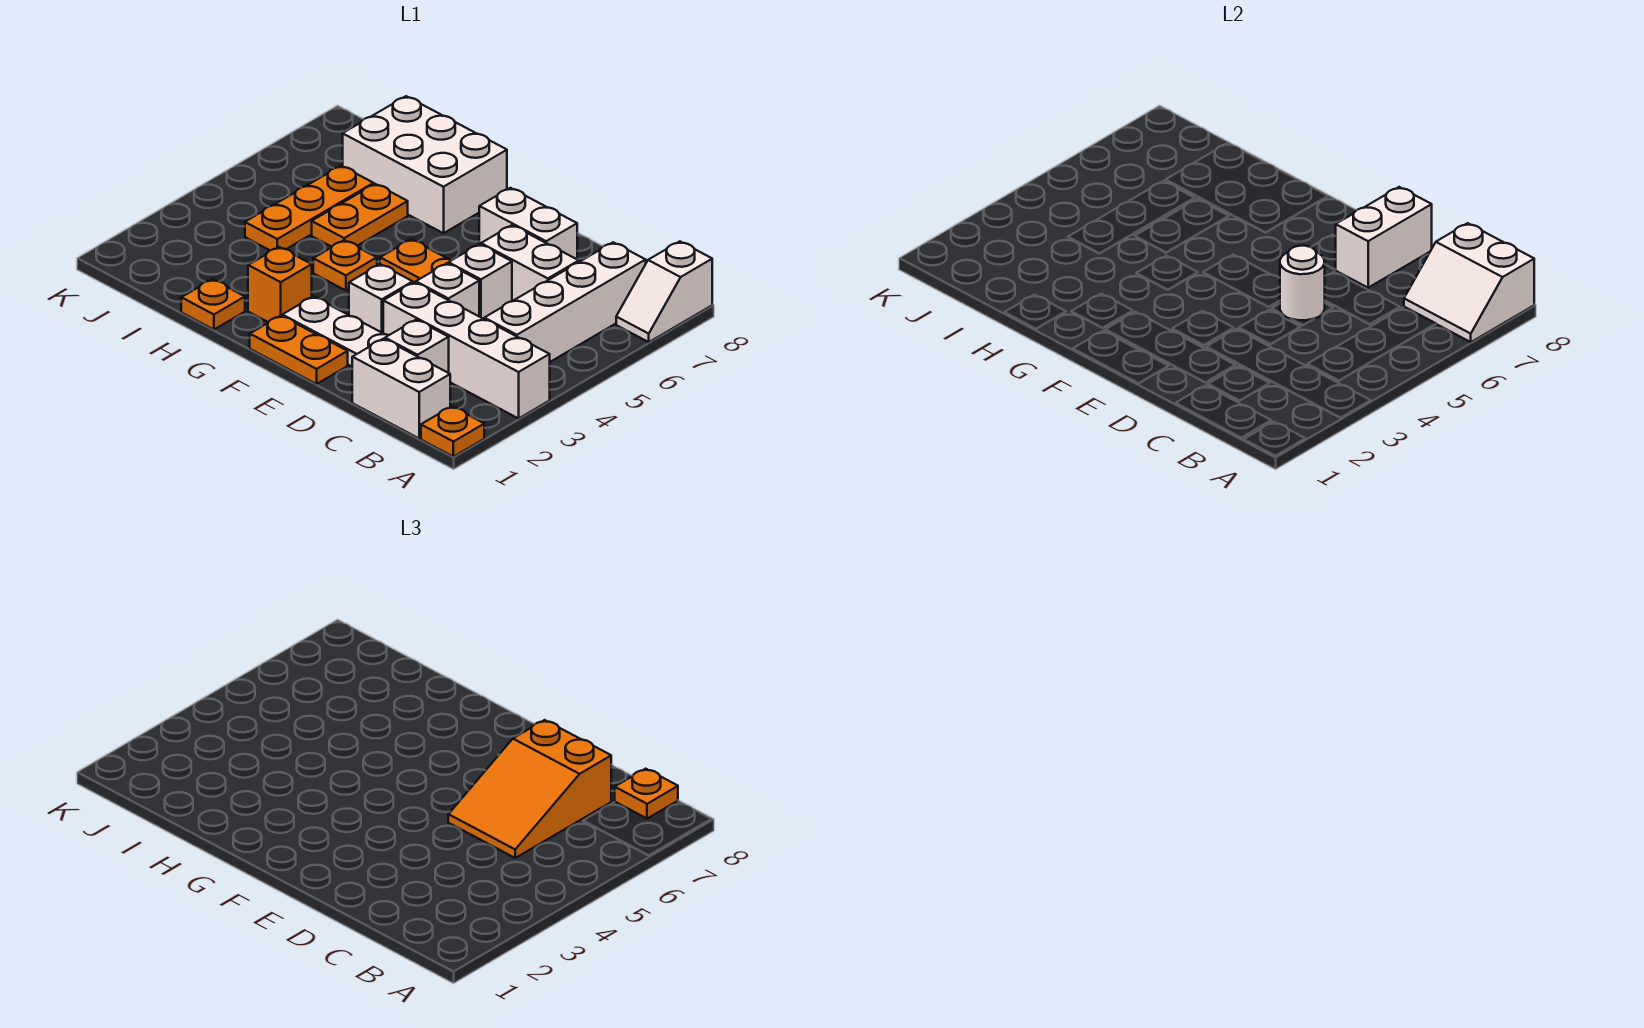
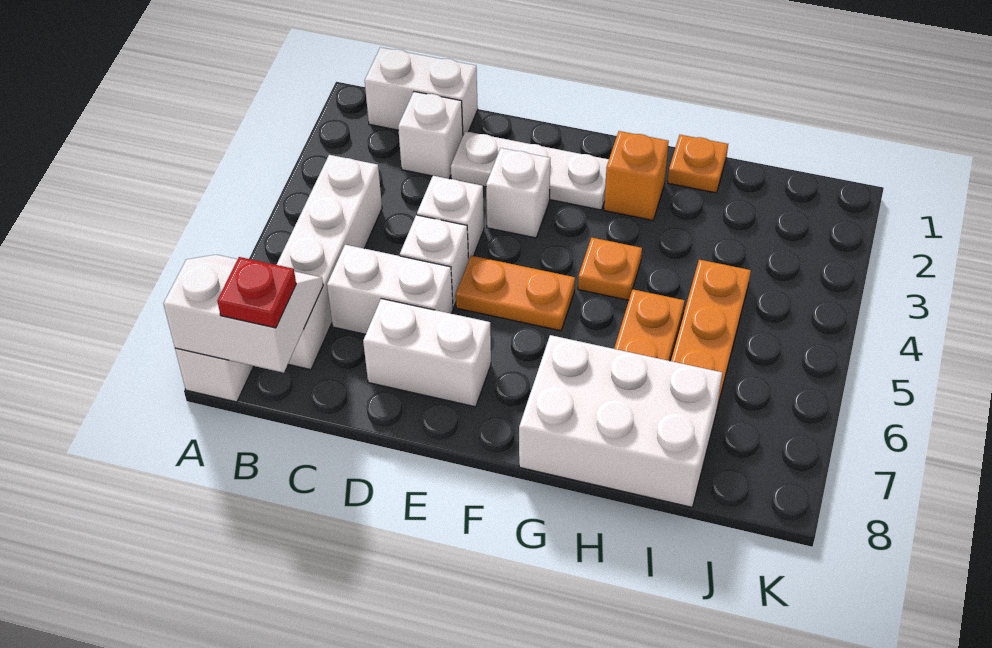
orange 1x1 plate [421,406,484,457] -> none
white 1x4 brick [383,282,550,418] -> none
orange 1x1 plate [615,769,678,819] -> red 1x1 plate [217,257,296,328]
orange 2x3 slope [448,720,611,858] -> none
white 1x1 round brick [1280,246,1325,320] -> none
white 1x2 brick [1336,187,1432,288] -> none
orange 1x2 plate [250,316,348,384] -> none

